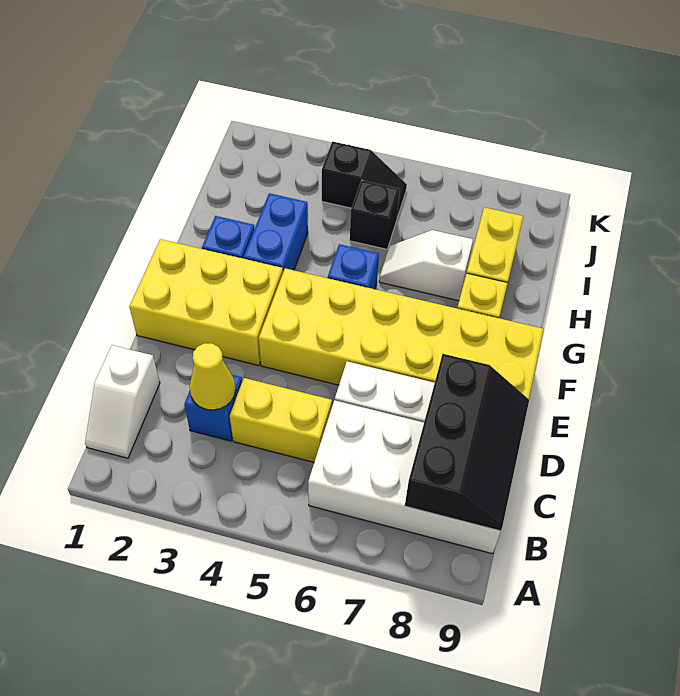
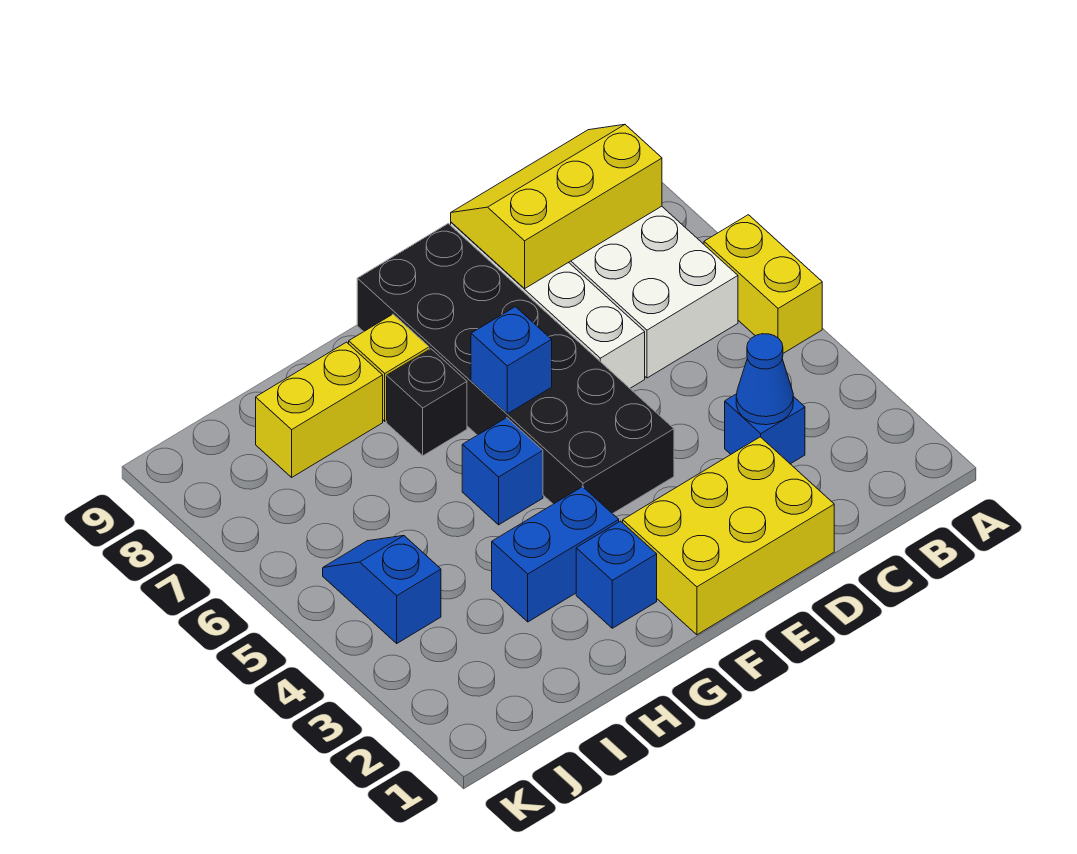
white 1x2 slope [85,345,160,458] -> none
black 2x3 slope [405,354,529,531] -> yellow 2x3 slope [451,125,662,289]
yellow 1x1 cone [190,343,236,410] -> blue 1x1 cone [736,334,793,425]
yellow 1x2 brick [230,378,332,462] -> yellow 1x2 brick moved to [704,215,822,353]
yellow 2x3 brick [129,239,283,365] -> yellow 2x3 brick turned to [623,437,834,635]
yellow 2x6 brick [259,268,544,399] -> black 2x6 brick [357,224,674,514]
none -> blue 1x1 brick [471,307,552,414]
white 1x2 slope [379,230,473,301] -> none
black 1x1 brick [350,180,400,249] -> black 1x1 brick moved to [387,349,467,456]
black 1x2 slope [322,142,407,218] -> blue 1x2 slope [323,536,441,643]

